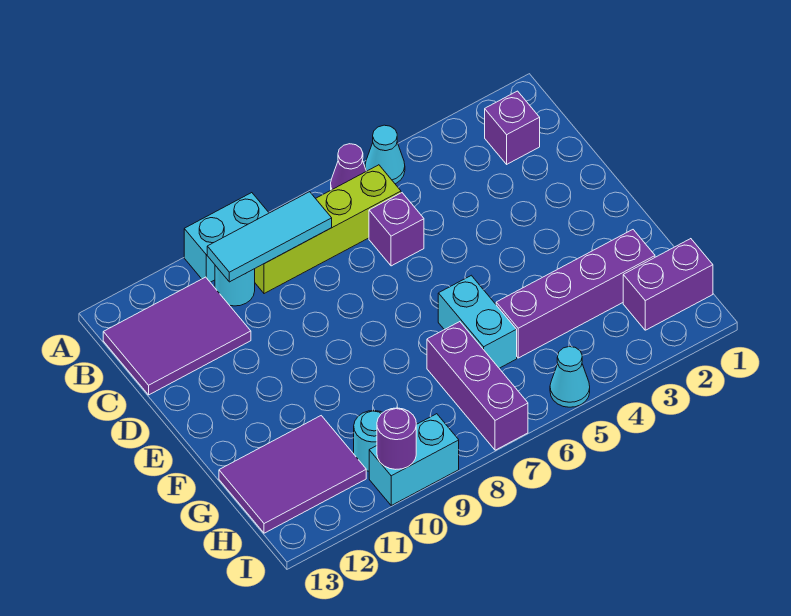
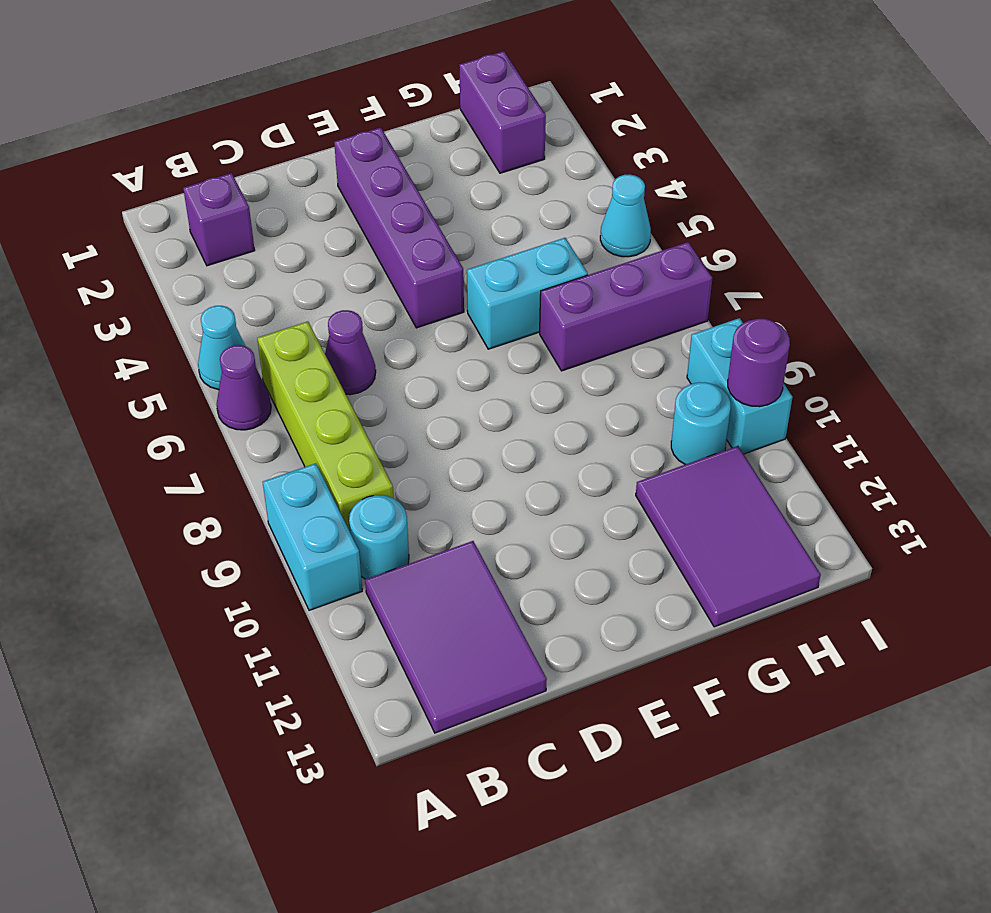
cyan 1x3 tile [207,192,332,282] -> none
purple 1x1 brick [369,193,424,266] -> purple 1x1 cone [325,310,376,395]
purple 1x4 brick [496,230,655,358] -> purple 1x4 brick moved to [334,127,464,328]

